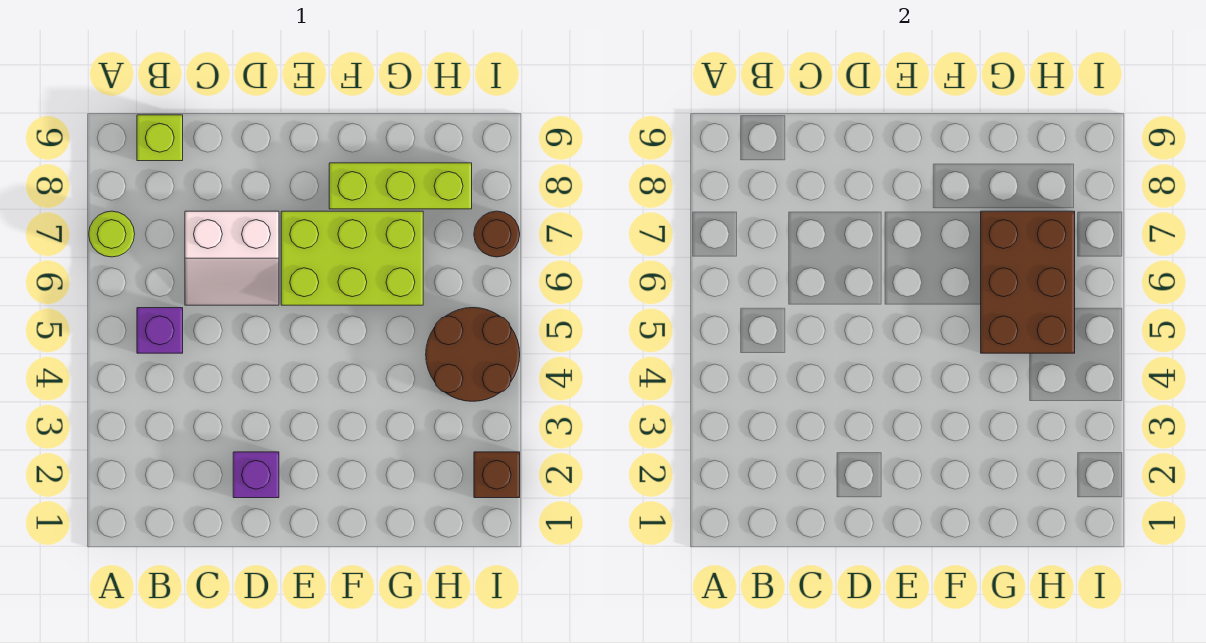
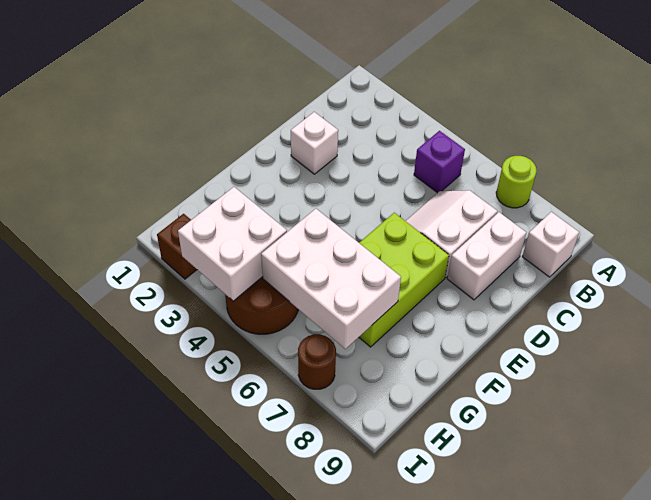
lime 1x1 brick [137,115,183,161] -> white 1x1 brick [522,212,579,277]
none -> white 1x2 brick [447,212,526,300]
purple 1x1 brick [233,452,279,498] -> white 1x1 brick [291,112,338,174]
lime 1x3 brick [329,163,472,209] -> none
brown 2x3 brick [981,211,1075,353] -> white 2x3 brick [261,209,401,349]
none -> white 2x2 brick [178,187,287,301]

